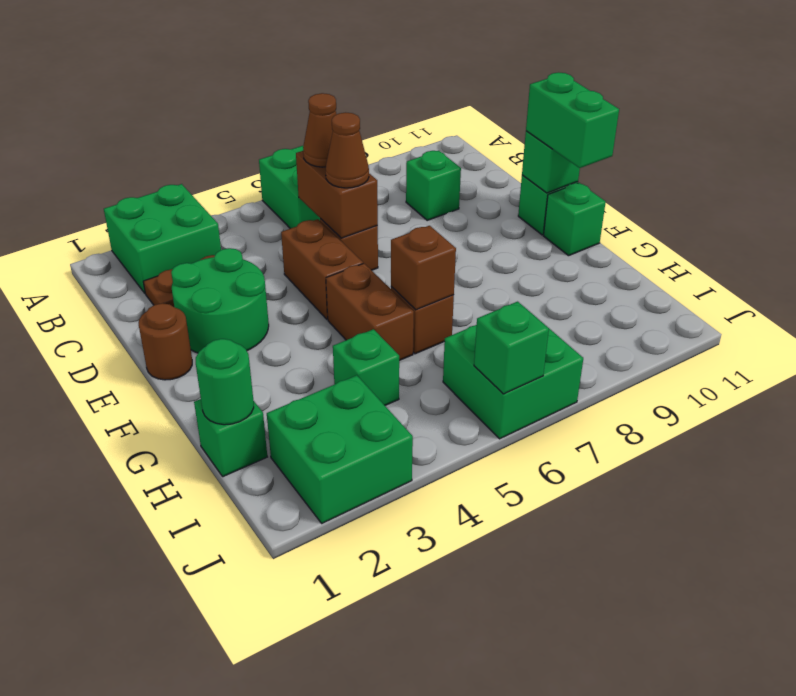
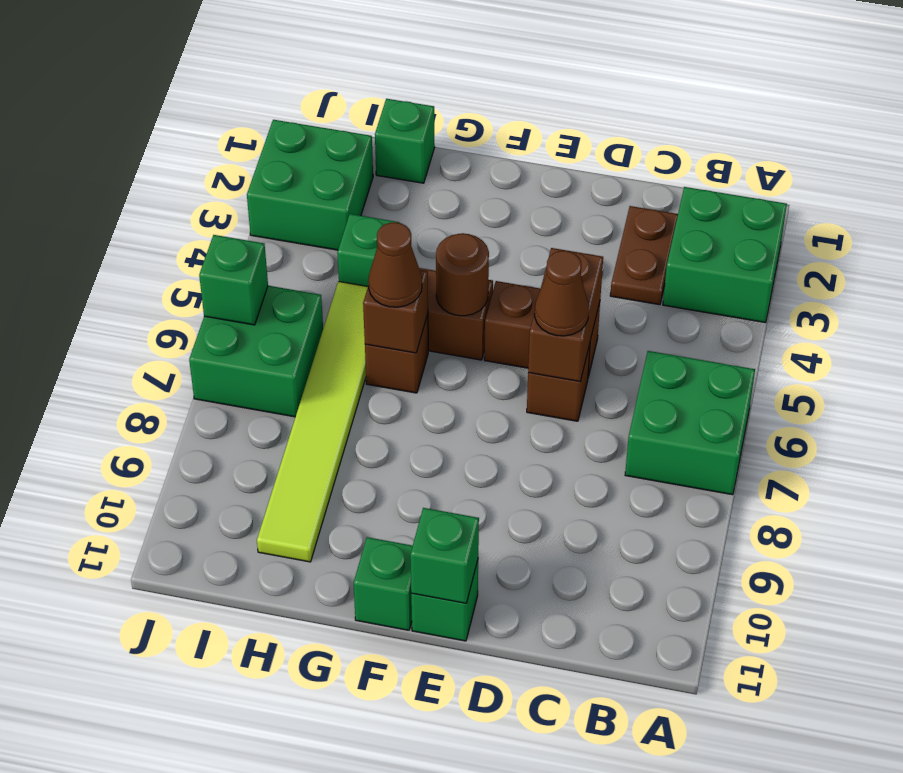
brown 1x2 brick [296,151,378,238] -> brown 1x2 brick turned to [528,248,603,382]
brown 1x1 cone [303,93,337,167] -> brown 1x1 cone moved to [368,222,422,307]
green 1x1 brick [406,151,461,220] -> none
green 2x2 round brick [171,248,269,353] -> none
brown 1x1 round brick [139,303,192,380] -> brown 1x1 round brick moved to [436,233,489,316]
green 1x2 brick [526,72,619,168] -> none
green 1x1 round brick [196,339,254,425] -> none
none -> lime 1x6 tile [257,281,368,562]

